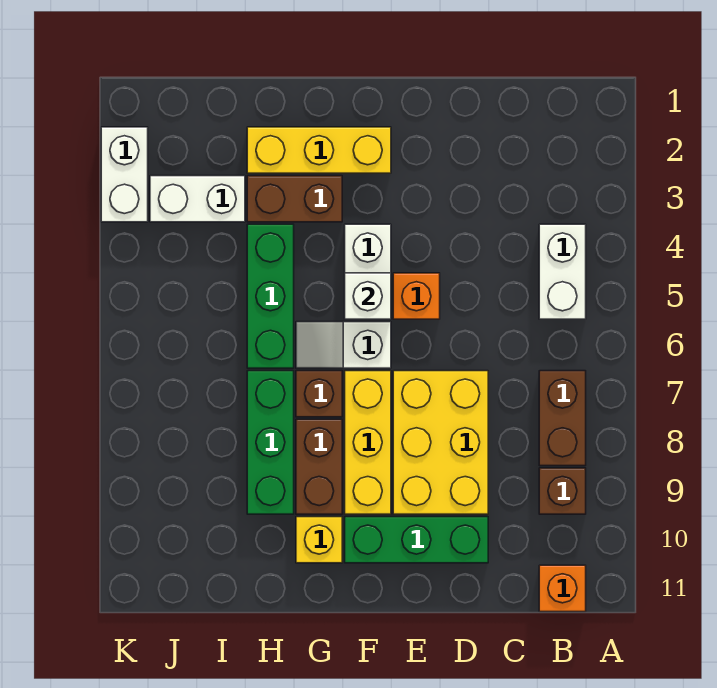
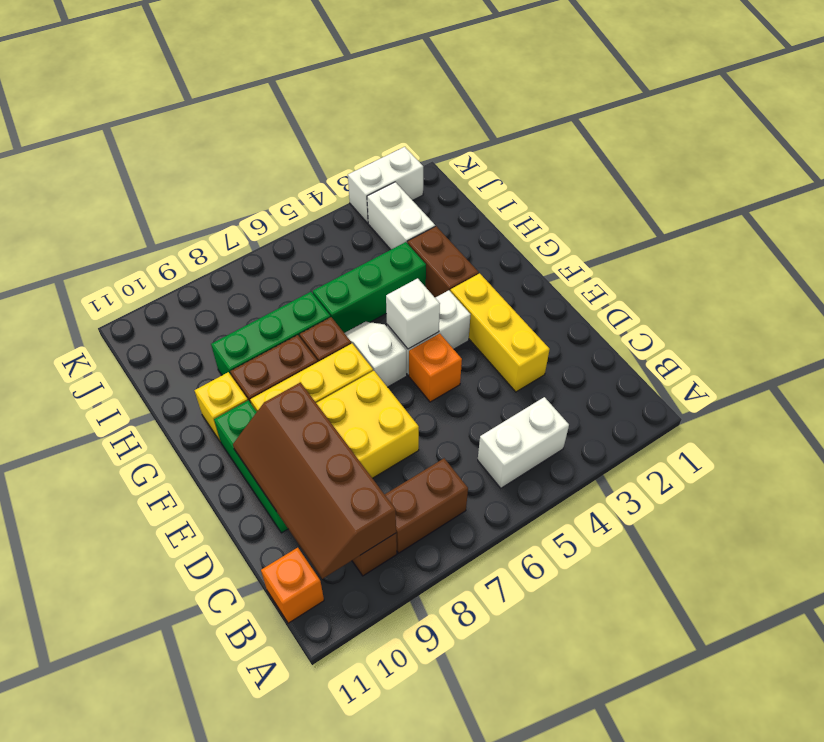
none -> brown 2x4 slope [233,382,396,579]
yellow 1x3 brick [247,127,391,173] -> yellow 1x3 brick moved to [450,273,550,392]

